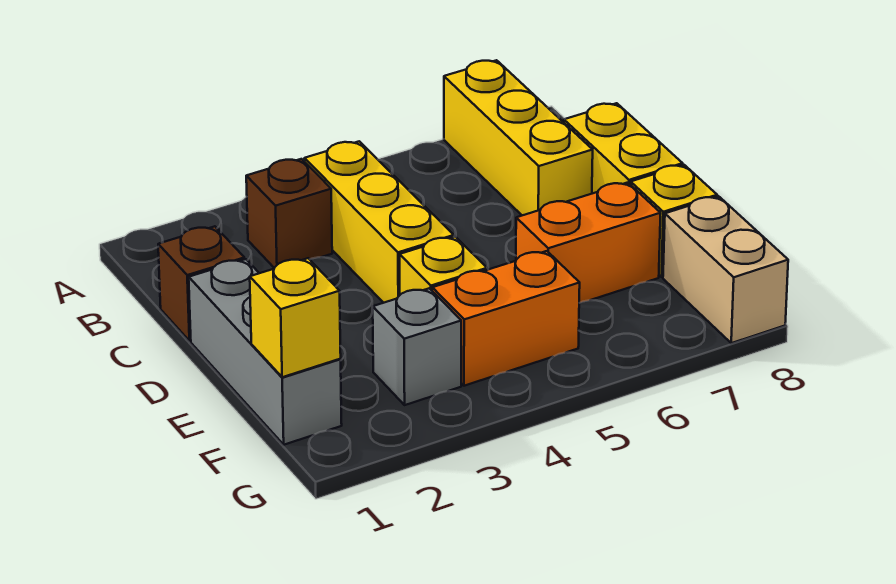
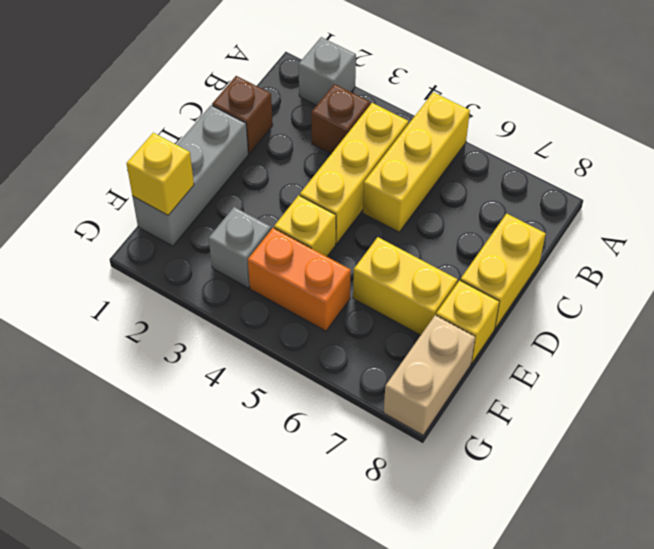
none -> grey 1x1 brick [298,37,356,105]
yellow 1x3 brick [444,60,593,215] -> yellow 1x3 brick moved to [363,92,470,232]
orange 1x2 brick [516,183,661,303] -> yellow 1x2 brick [353,237,457,335]

